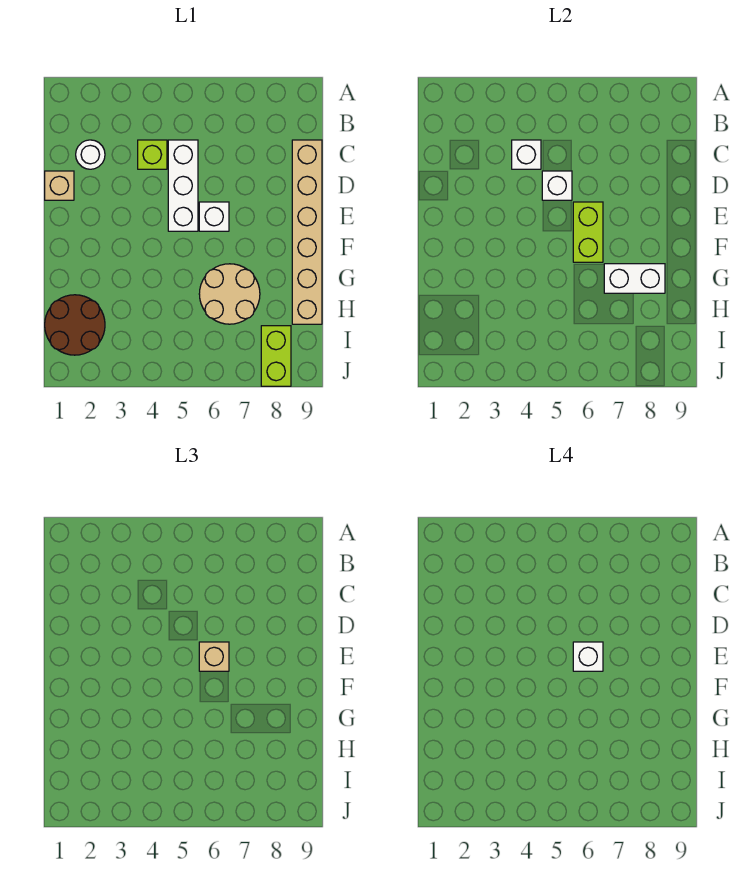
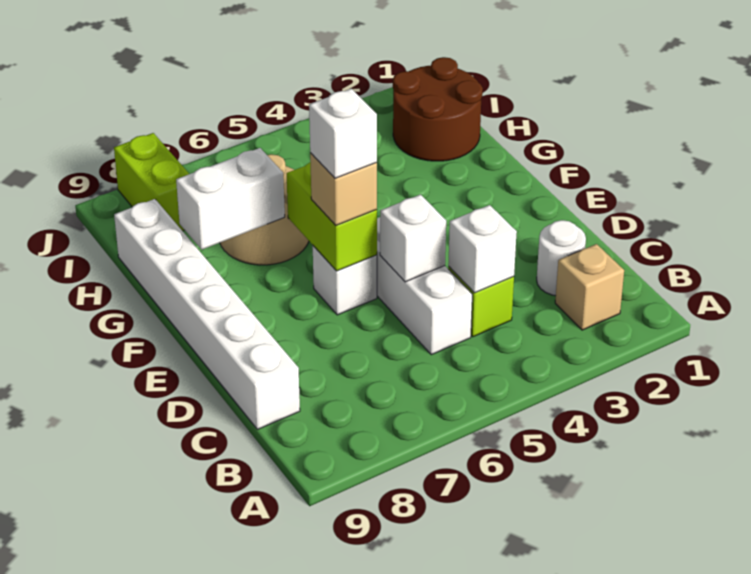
tan 1x6 brick [292,140,322,324] -> white 1x6 brick [114,199,300,429]
tan 1x1 brick [45,171,74,200] -> tan 1x1 brick moved to [555,244,624,330]

